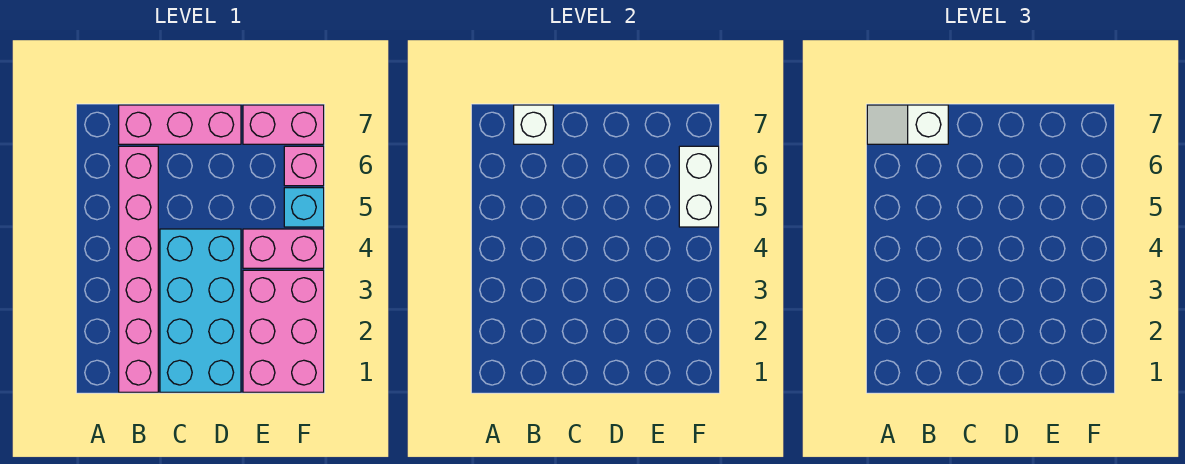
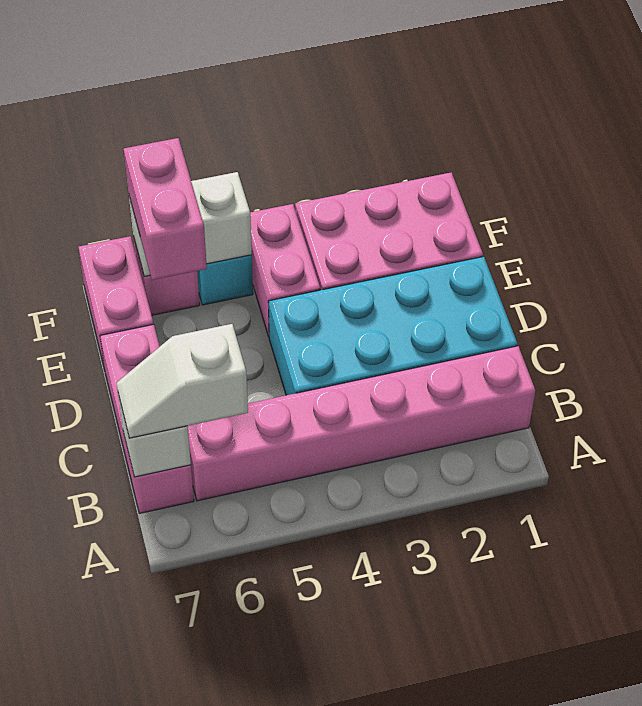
white 1x2 slope [867,105,948,144] -> white 1x2 slope turned to [117,324,248,438]
none -> pink 1x2 brick [124,138,207,280]

